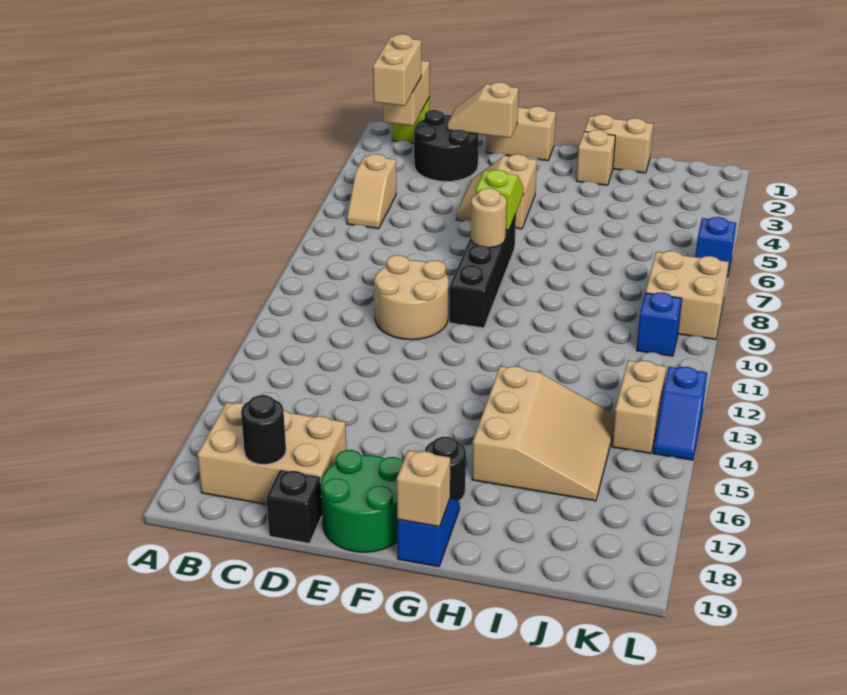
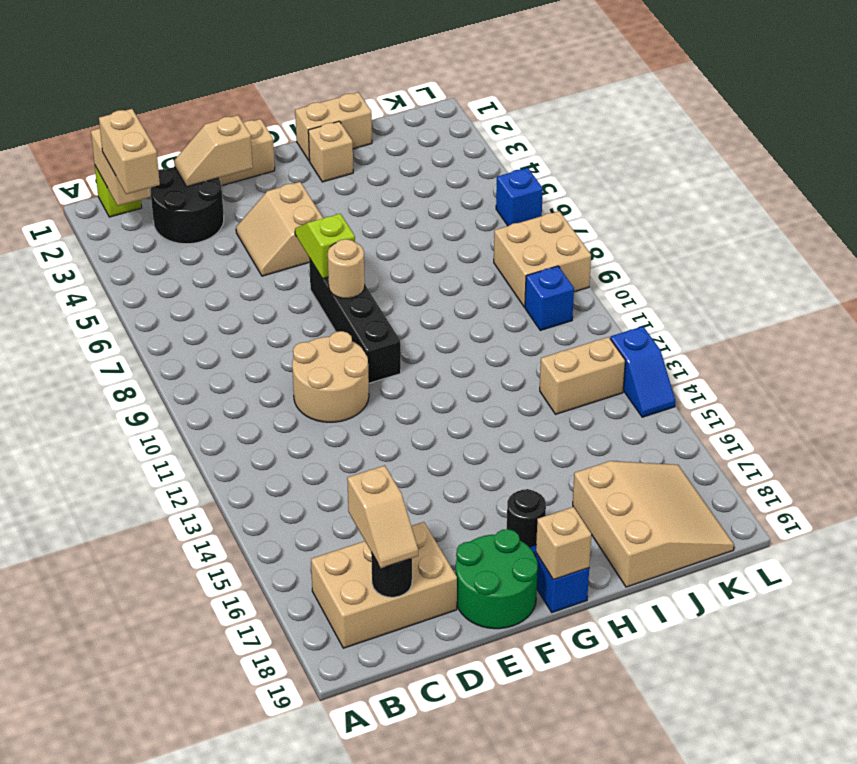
tan 1x2 slope [347,154,396,229] -> tan 1x2 slope moved to [347,465,418,568]
black 1x1 brick [266,470,322,543] -> none
tan 3x3 slope [472,366,615,501] -> tan 3x3 slope moved to [573,461,734,587]
tan 1x2 brick [612,361,666,453] -> tan 1x2 brick turned to [540,337,625,414]

